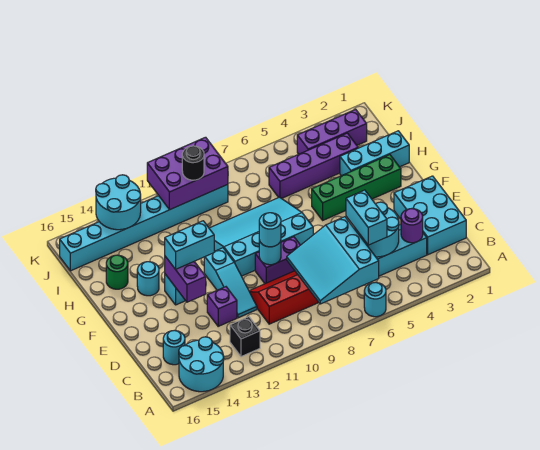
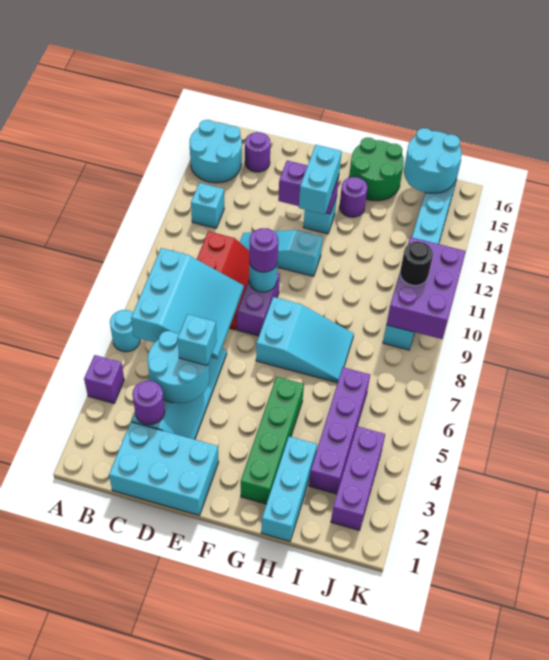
cyan 3x3 slope [287,217,379,304] -> cyan 3x3 slope turned to [131,248,244,359]
black 1x1 brick [230,317,260,357] -> cyan 1x1 brick [191,183,224,228]
cyan 1x2 brick [346,190,387,245] -> cyan 1x1 brick [177,314,217,365]
cyan 1x1 round brick [163,330,185,365] -> purple 1x1 round brick [245,132,271,172]
purple 1x1 brick [207,287,237,326] -> purple 1x1 brick moved to [84,355,124,403]
cyan 1x1 round brick [259,213,281,247] -> purple 1x1 round brick [249,228,278,272]
cyan 3x4 slope [209,197,313,276] -> cyan 2x3 slope [256,297,354,383]
cyan 1x1 round brick [137,262,159,296] -> purple 1x1 round brick [339,177,368,217]
green 1x1 round brick [106,255,128,289] -> green 2x2 round brick [349,138,404,201]
cyan 2x2 round brick [96,175,141,230] -> cyan 2x2 round brick moved to [404,128,462,193]

